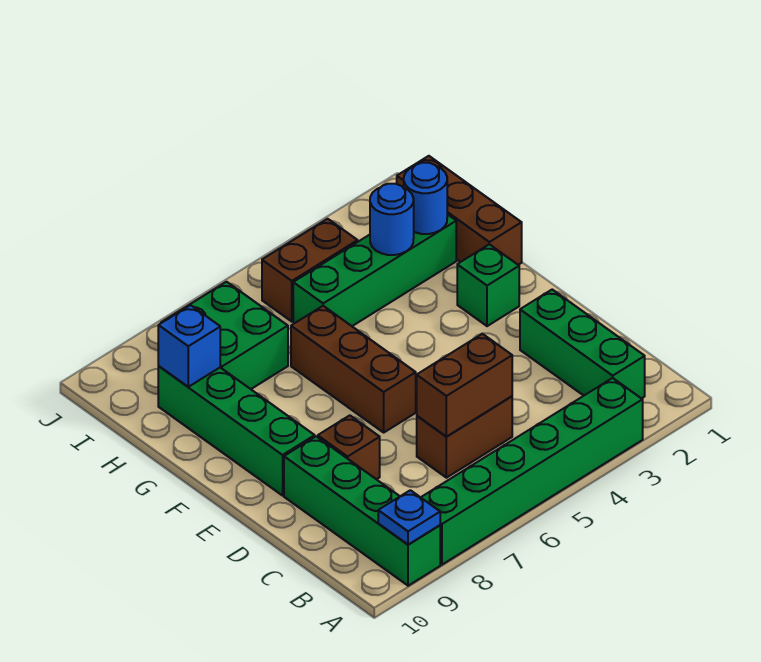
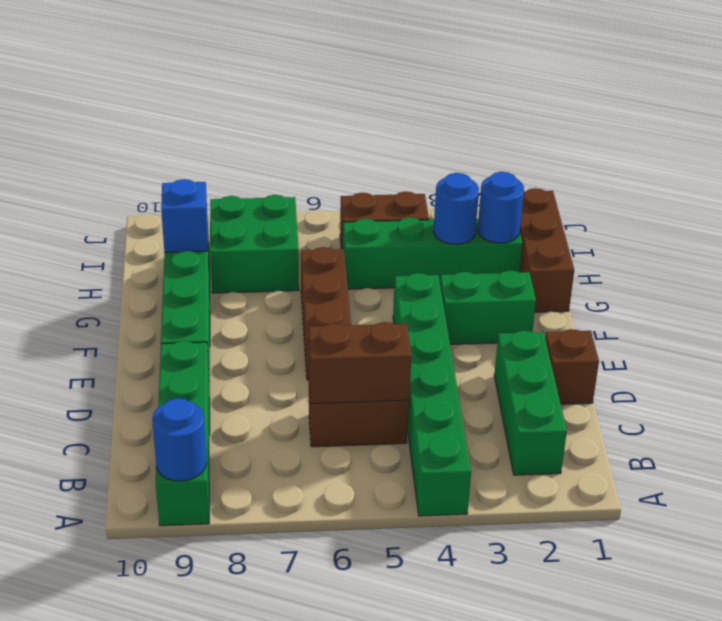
green 1x6 brick [421,378,643,565] -> green 1x6 brick turned to [393,273,471,516]
blue 1x1 plate [378,490,440,545] -> blue 1x1 round brick [152,398,207,481]
brown 1x1 brick [318,415,380,479] -> brown 1x1 brick moved to [545,329,599,404]
green 1x1 brick [457,244,519,326] -> green 1x2 brick [440,270,536,345]

